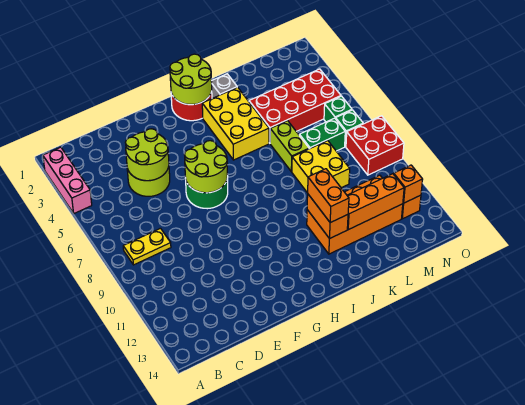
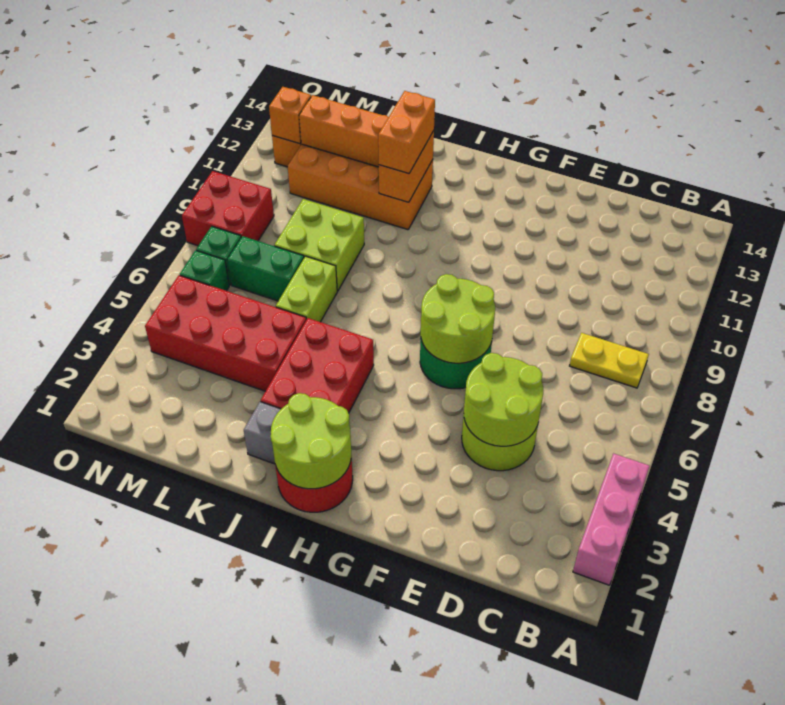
yellow 2x3 brick [202,87,269,160] -> red 2x3 brick [261,318,374,413]
yellow 2x2 brick [292,141,350,193] -> lime 2x2 brick [274,199,364,291]

